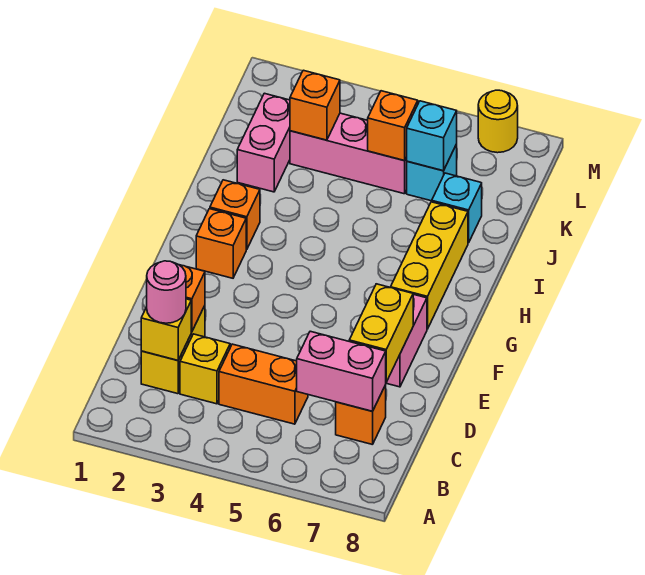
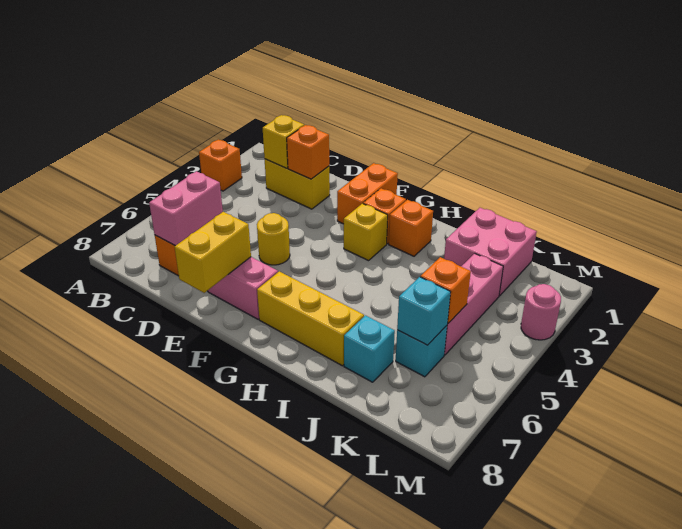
pink 1x1 round brick [147,261,186,323] -> pink 1x1 round brick moved to [521,284,561,340]
yellow 1x1 brick [180,334,230,404] -> yellow 1x1 brick moved to [344,204,388,261]
orange 1x2 brick [219,344,308,424] -> orange 1x2 brick moved to [337,163,398,224]
yellow 1x2 brick [349,284,413,382] -> yellow 1x2 brick turned to [175,212,251,293]
pink 1x2 brick [237,93,290,192] -> pink 2x2 brick [444,208,537,296]
orange 1x1 brick [290,70,340,140] -> orange 1x1 brick moved to [199,140,242,191]
yellow 1x1 round brick [478,90,518,153] -> yellow 1x1 round brick moved to [257,213,290,265]

